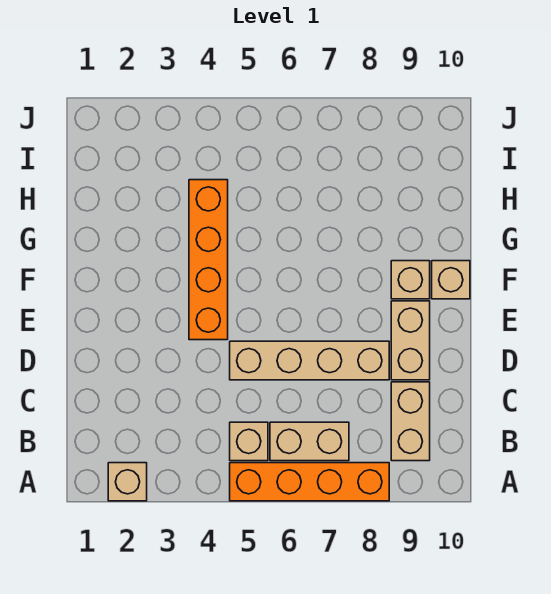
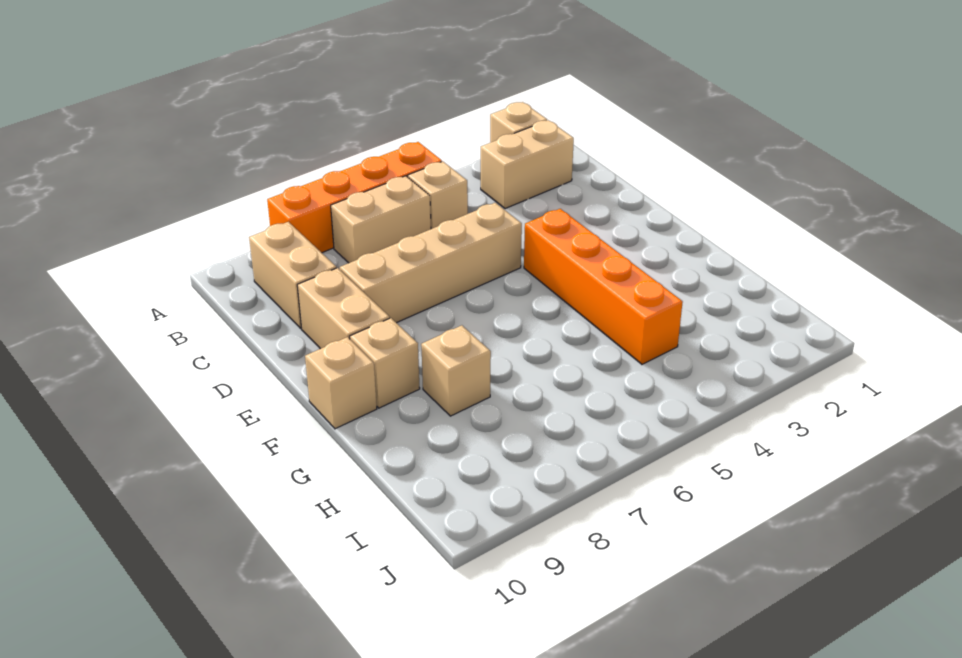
none -> tan 1x2 brick [481,120,574,209]
none -> tan 1x1 brick [421,325,491,416]

